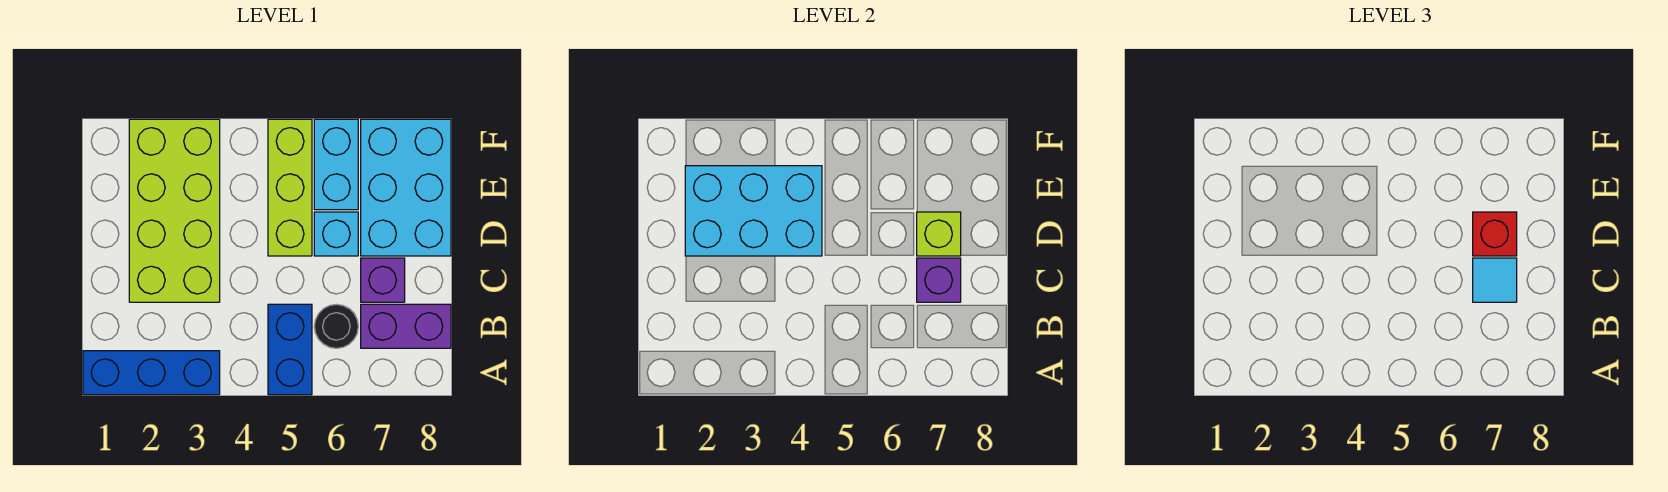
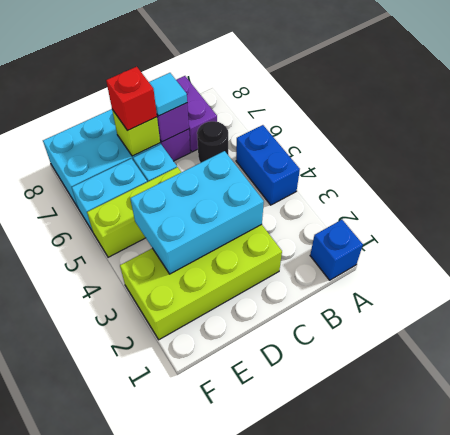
blue 1x3 brick [83,351,220,395] -> blue 1x1 brick [310,220,363,280]
blue 1x2 brick [268,304,312,395] -> blue 1x2 brick turned to [236,125,300,205]
cyan 2x3 brick [685,166,822,256] -> cyan 2x3 brick turned to [130,151,264,274]

